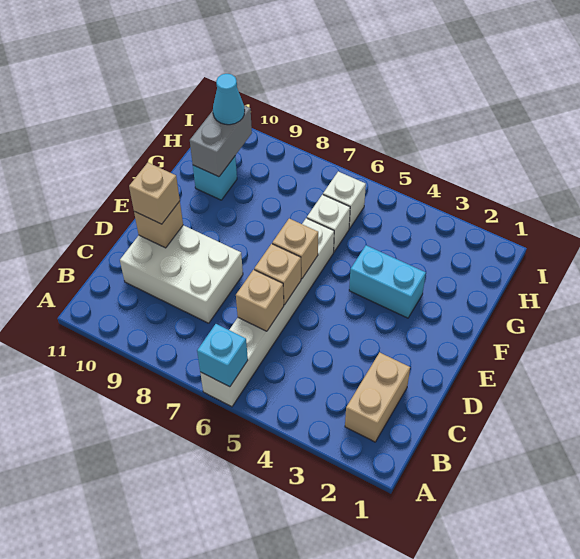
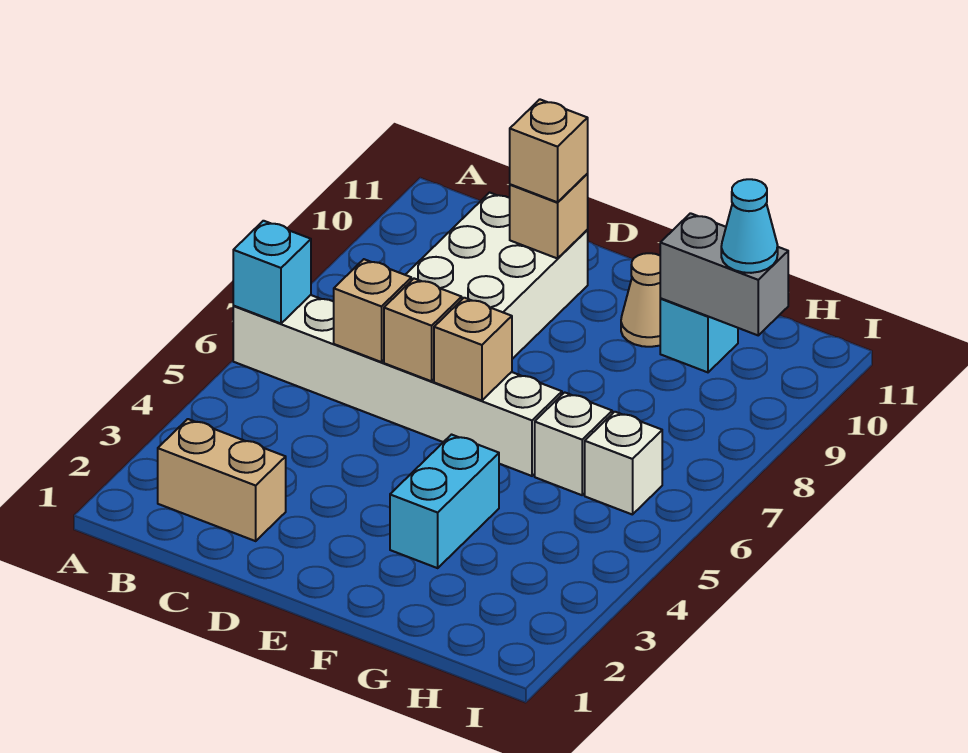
none -> tan 1x1 cone [621,253,661,347]

